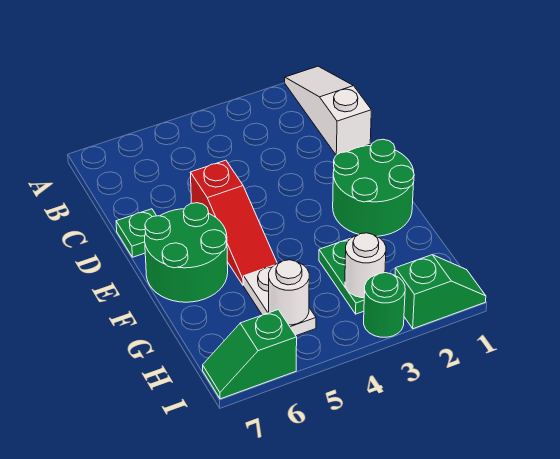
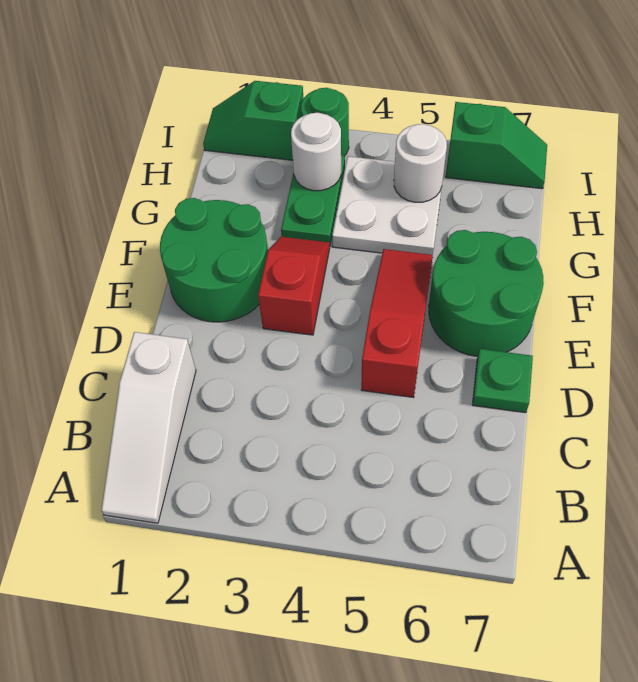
none -> red 1x2 slope [258,237,330,335]
white 1x2 plate [244,265,316,336] -> white 2x2 plate [332,156,442,255]

